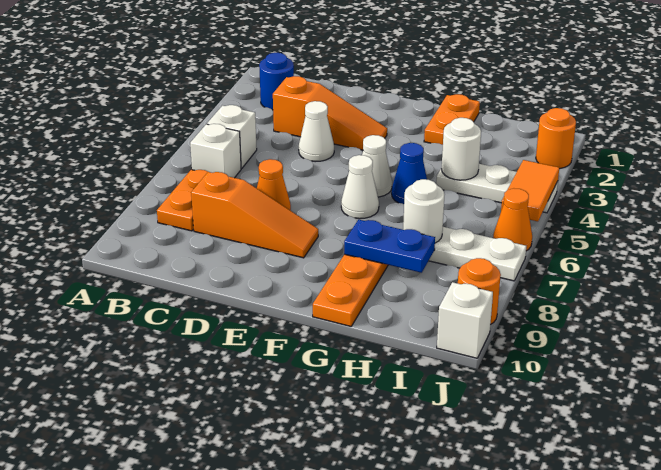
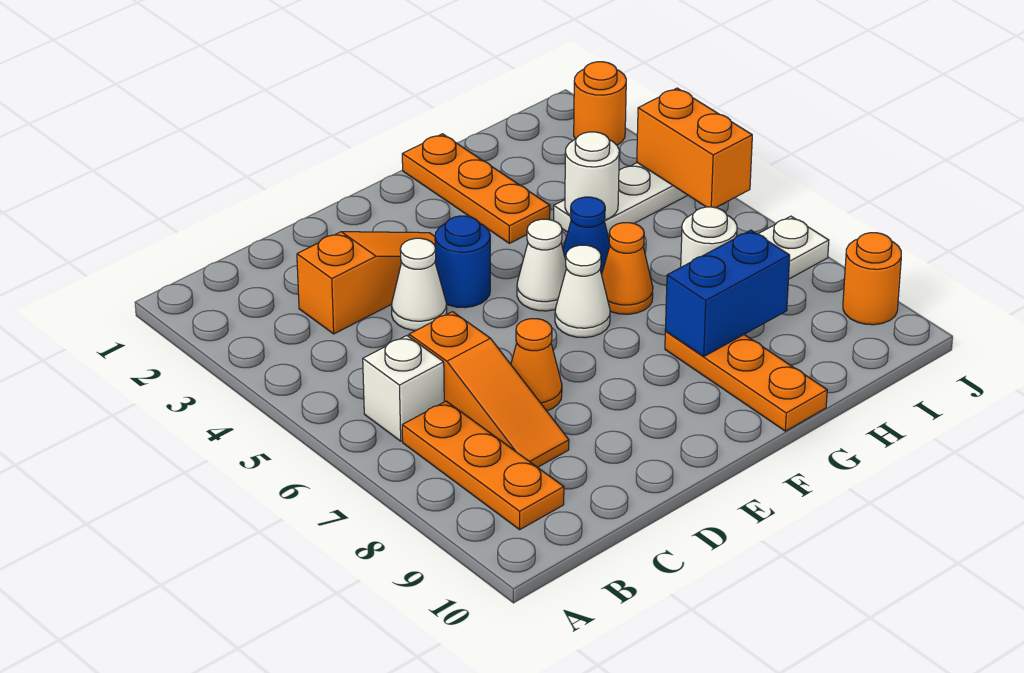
blue 1x1 round brick [259,53,294,110] -> blue 1x1 round brick moved to [435,216,490,308]
white 1x1 brick [207,105,257,168] -> none
orange 1x2 plate [157,170,208,231] -> orange 1x3 plate [402,401,564,530]
orange 1x3 slope [191,172,318,258] -> orange 1x3 slope turned to [409,312,569,467]
orange 1x2 plate [424,94,480,145] -> orange 1x3 plate [402,134,550,243]
blue 1x2 plate [344,220,435,273] -> blue 1x2 brick [665,230,790,356]
orange 1x2 tile [501,160,559,221] -> orange 1x2 brick [637,88,752,208]
orange 1x1 cone [493,188,532,251] -> orange 1x1 cone moved to [602,223,653,314]
white 1x1 brick [437,282,493,358] -> none

